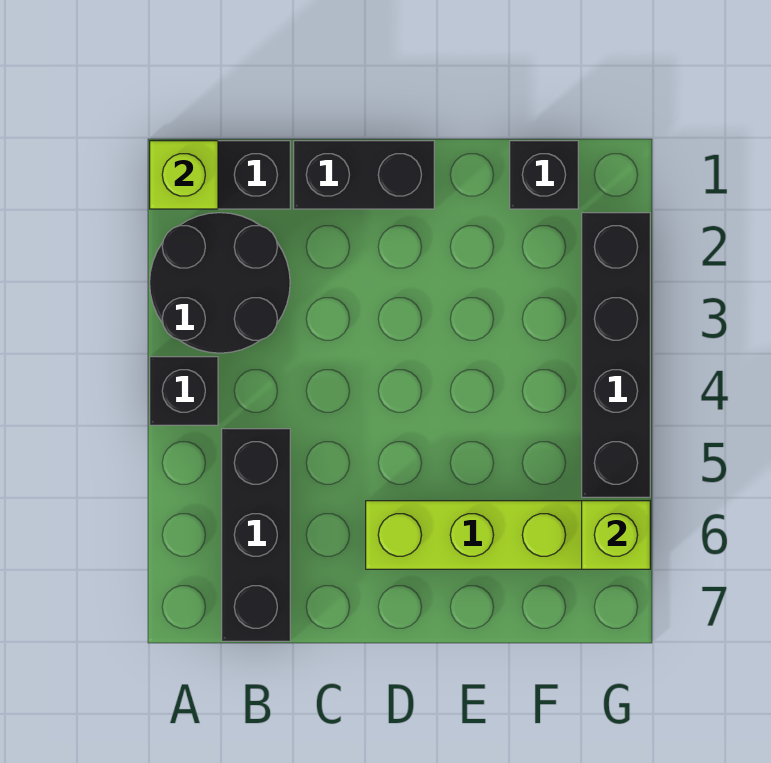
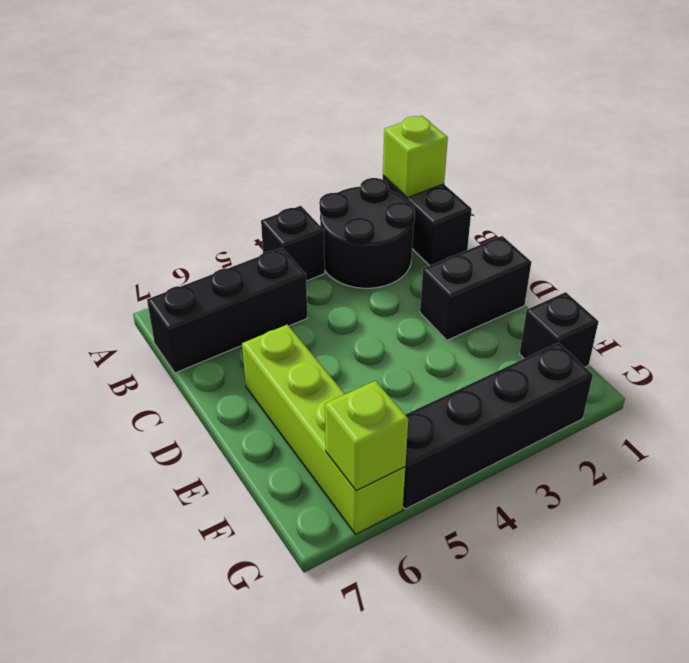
black 1x2 brick [294,141,434,209] -> black 1x2 brick turned to [420,236,531,340]

